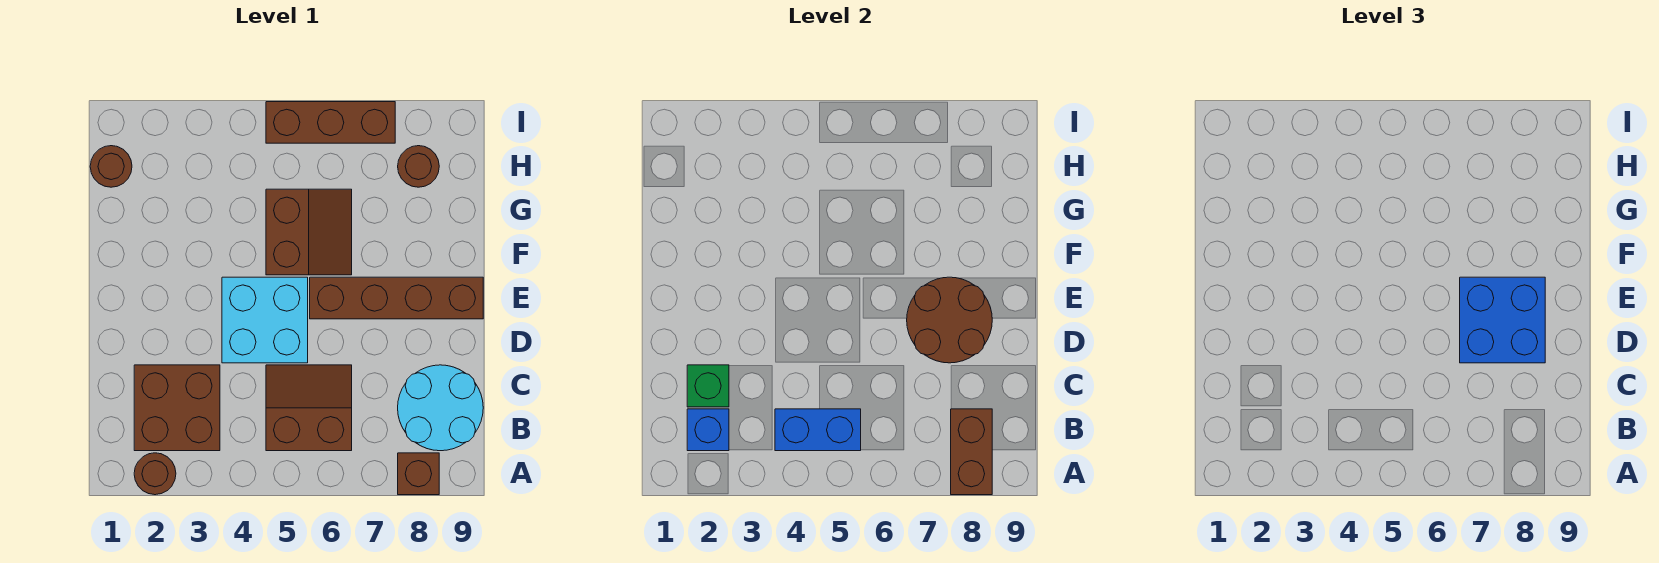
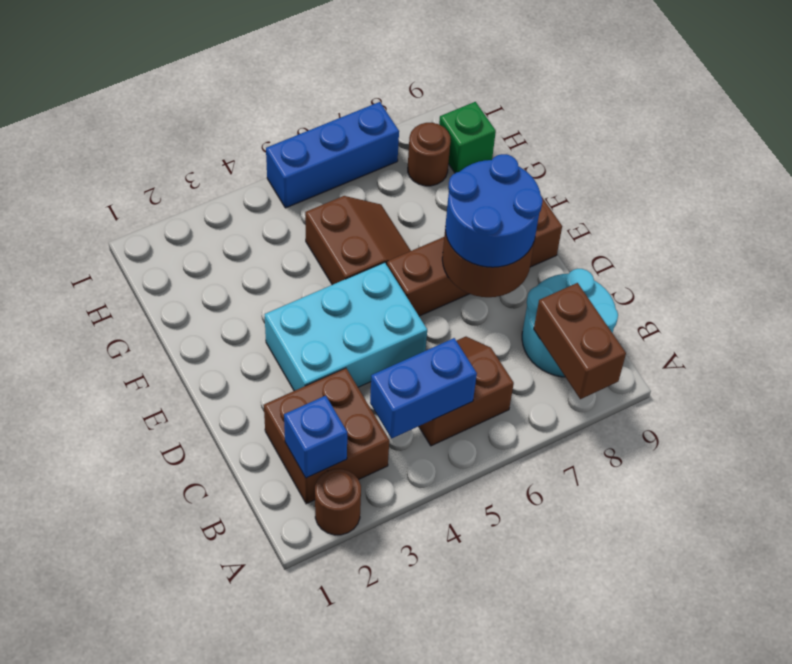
brown 1x1 brick [398,453,439,495] -> none
green 1x1 brick [687,365,729,407] -> green 1x1 brick moved to [439,102,496,173]
cyan 2x2 brick [222,277,308,363] -> cyan 2x3 brick [265,262,427,391]
blue 2x2 brick [1460,277,1545,363] -> blue 2x2 round brick [445,154,543,267]
brown 1x1 round brick [90,146,132,187] -> none
brown 1x3 brick [266,102,395,143] -> blue 1x3 brick [266,102,399,208]

